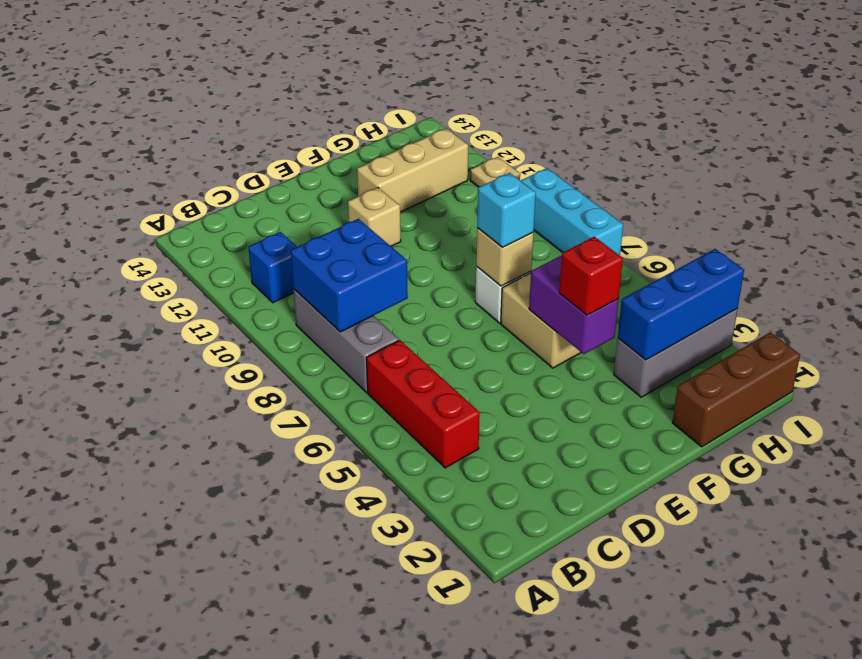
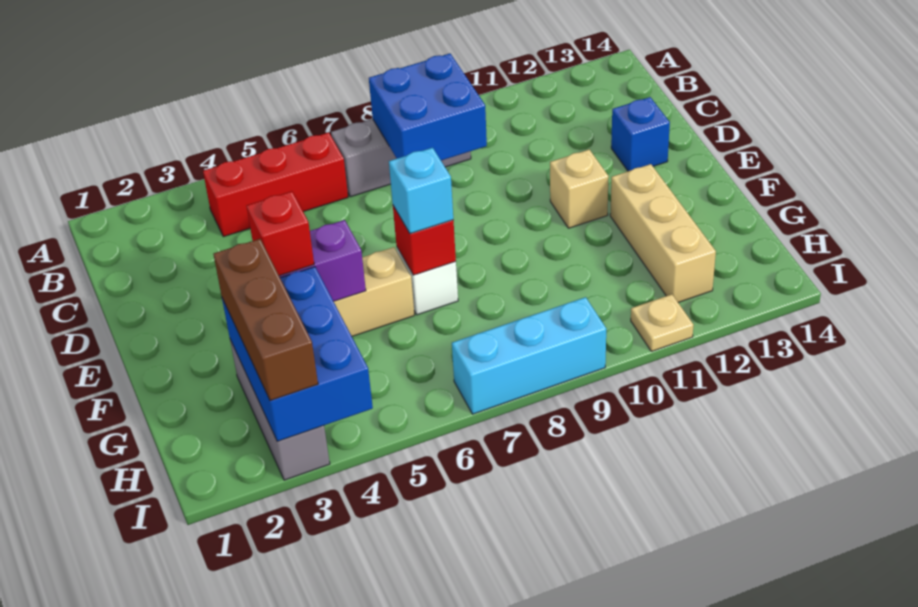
blue 1x1 brick [248,232,297,303] -> blue 1x1 brick moved to [611,97,670,171]
tan 1x1 brick [476,228,534,286] -> red 1x1 brick [393,206,456,275]
brown 1x3 brick [672,333,800,447] -> brown 1x3 brick moved to [214,239,318,401]
blue 1x3 brick [618,249,744,360] -> blue 2x3 brick [222,267,373,441]

